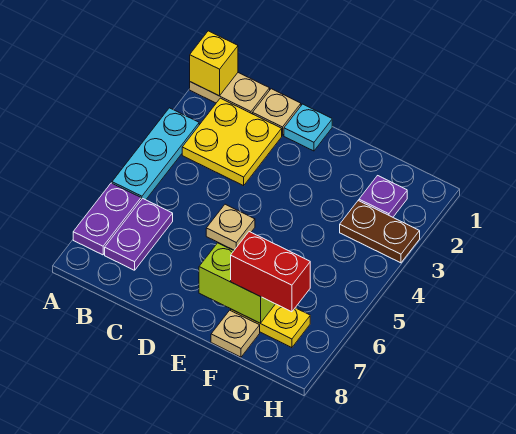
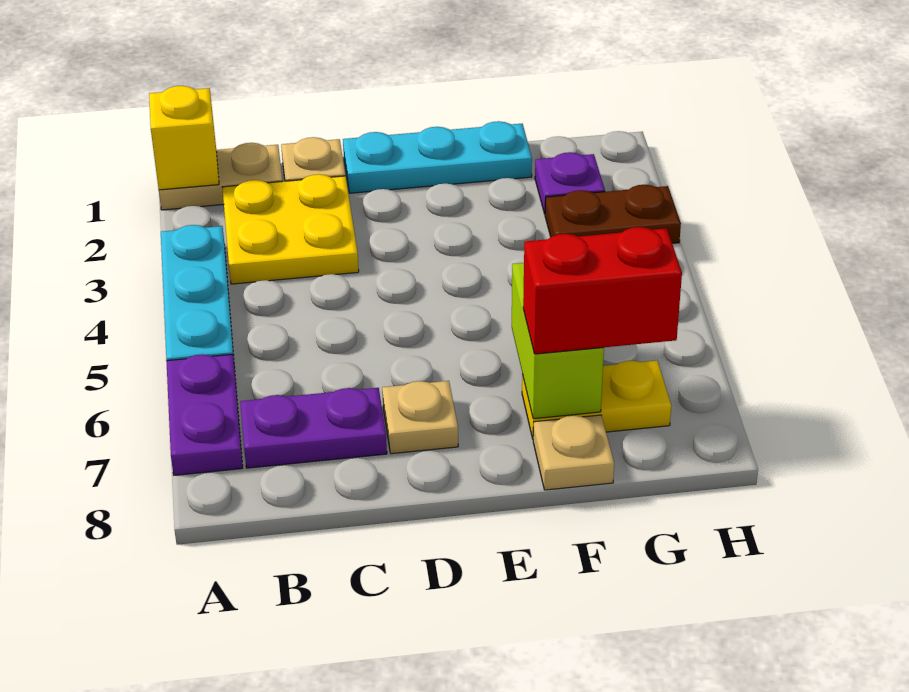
purple 1x2 plate [105,198,173,270] -> purple 1x2 plate turned to [240,388,387,468]
cyan 1x1 plate [284,104,332,151] -> cyan 1x3 plate [343,121,532,193]
tan 1x1 plate [206,204,255,250] -> tan 1x1 plate moved to [382,381,458,454]
lime 1x2 brick [199,243,275,323] -> lime 1x2 brick turned to [512,263,604,419]

